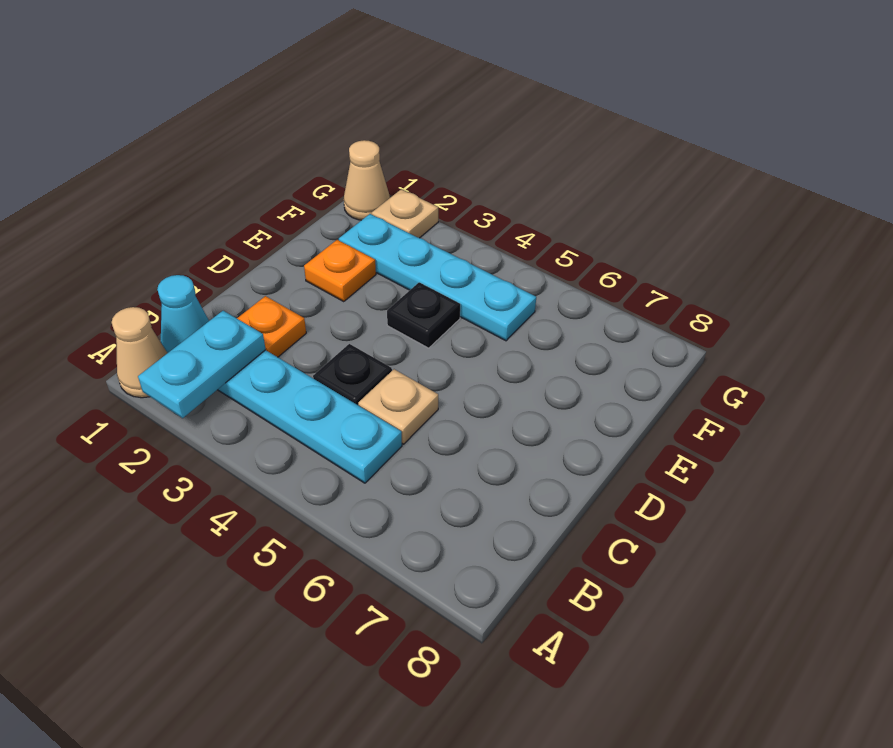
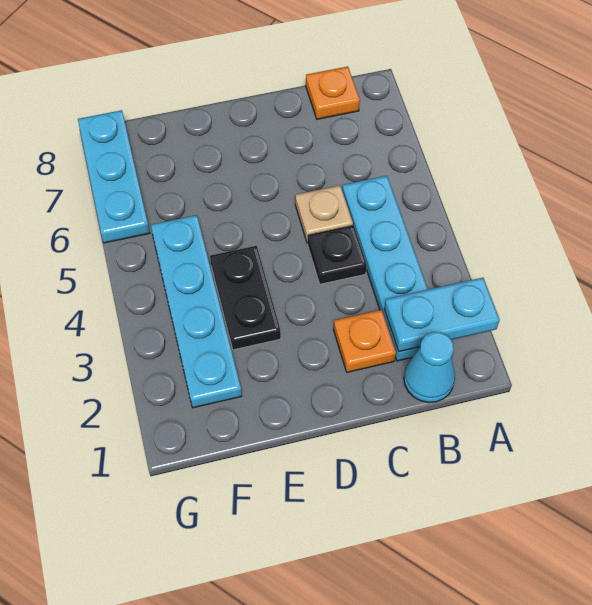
tan 1x1 cone [112,307,167,398] -> none
orange 1x1 plate [304,240,376,301] -> orange 1x1 plate moved to [306,67,360,119]
black 1x1 plate [387,282,460,348] -> black 1x2 plate [210,246,281,350]
tan 1x1 cone [344,140,390,220] -> none
tan 1x1 plate [372,189,438,238] -> none
none -> cyan 1x3 plate [78,110,150,243]

